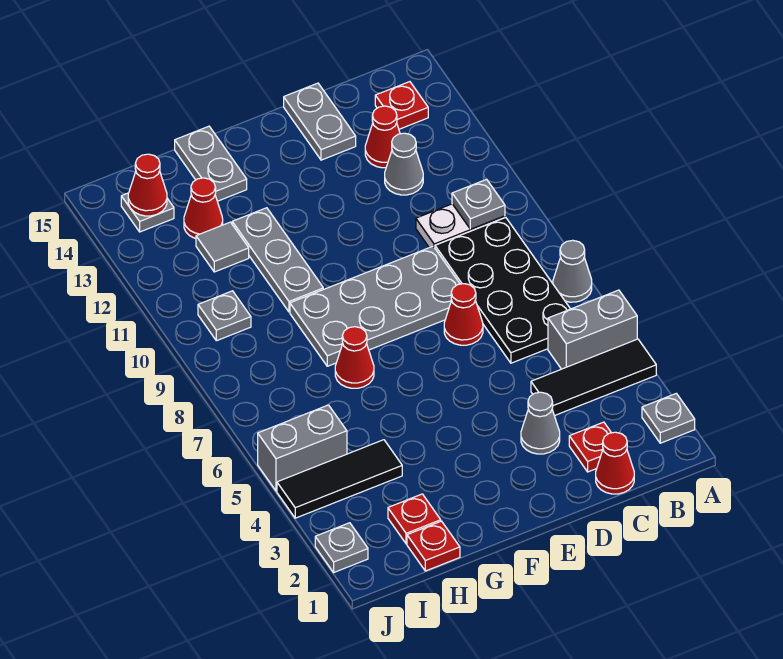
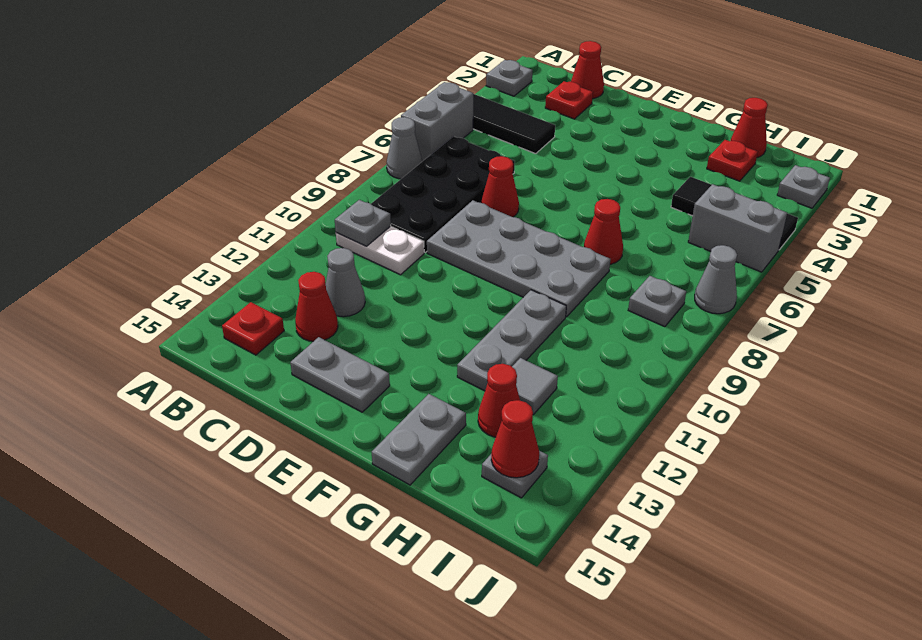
grey 1x2 brick [548,290,637,369] -> grey 1x2 brick turned to [401,82,473,161]
grey 1x1 cone [521,392,560,454] -> grey 1x1 cone moved to [695,245,737,314]
grey 1x2 plate [284,83,356,160] -> grey 1x2 plate turned to [290,337,390,412]
red 1x1 plate [407,521,460,571] -> red 1x1 cone [731,98,768,158]
grey 1x1 plate [198,291,251,341] -> grey 1x1 plate moved to [628,276,686,327]

